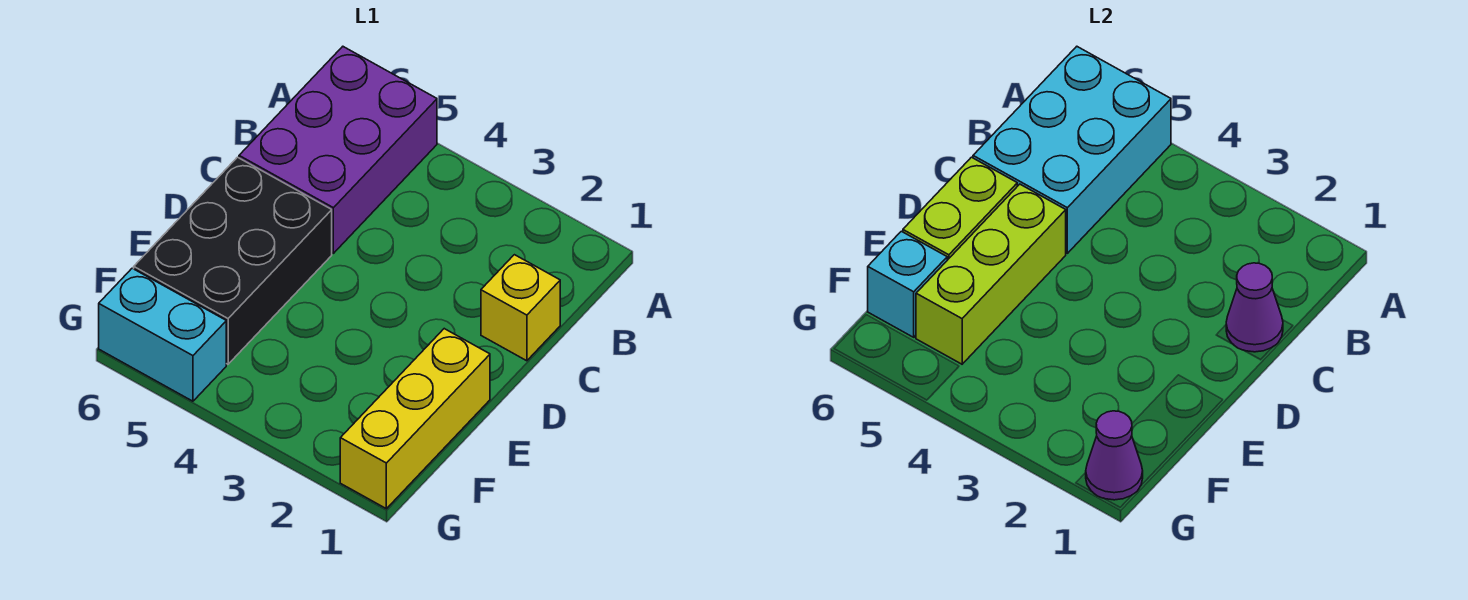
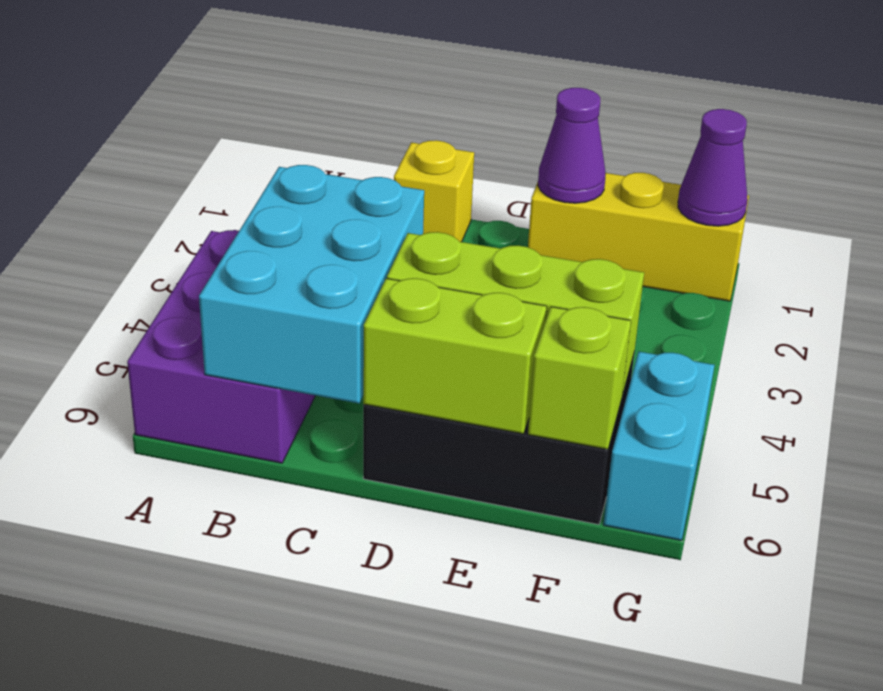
purple 2x3 brick [239,47,437,253] -> purple 2x3 brick turned to [127,230,315,463]
cyan 2x3 brick [973,47,1171,253] -> cyan 2x3 brick turned to [199,165,424,403]
purple 1x1 cone [1226,263,1283,352] -> purple 1x1 cone moved to [538,88,606,203]
cyan 1x1 brick [868,231,947,337] -> lime 1x1 brick [528,307,631,450]

